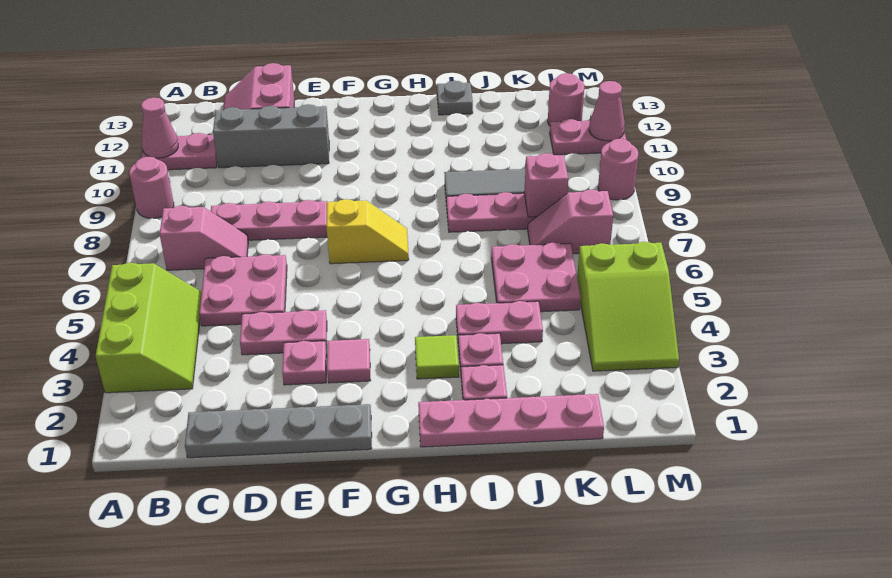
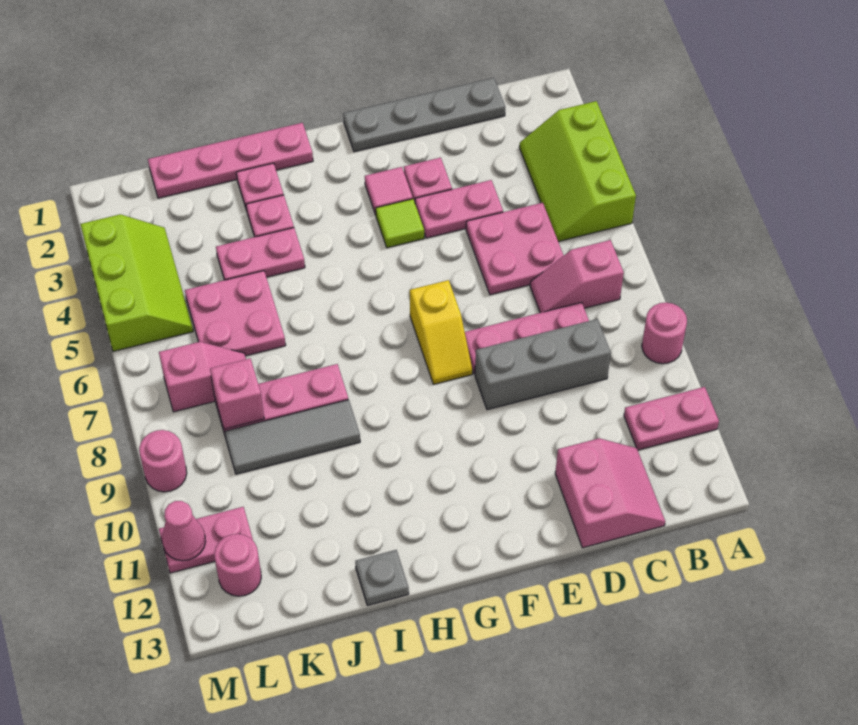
pink 1x1 cone [141,98,178,158] -> none
grey 1x3 brick [213,104,329,168] -> grey 1x3 brick moved to [475,319,611,410]
yellow 1x2 slope [326,199,409,264] -> yellow 1x2 slope turned to [410,280,472,384]
lime 1x1 tile [415,335,459,379] -> lime 1x1 tile moved to [376,199,424,248]
lime 2x3 slope [577,242,679,371] -> lime 2x3 slope turned to [80,214,193,351]

